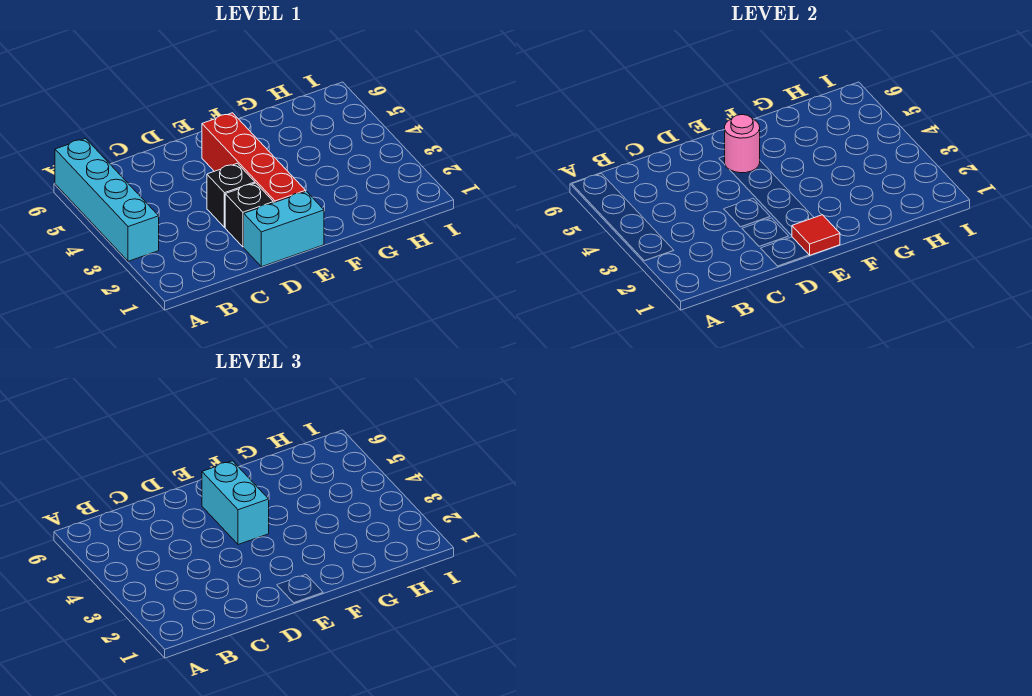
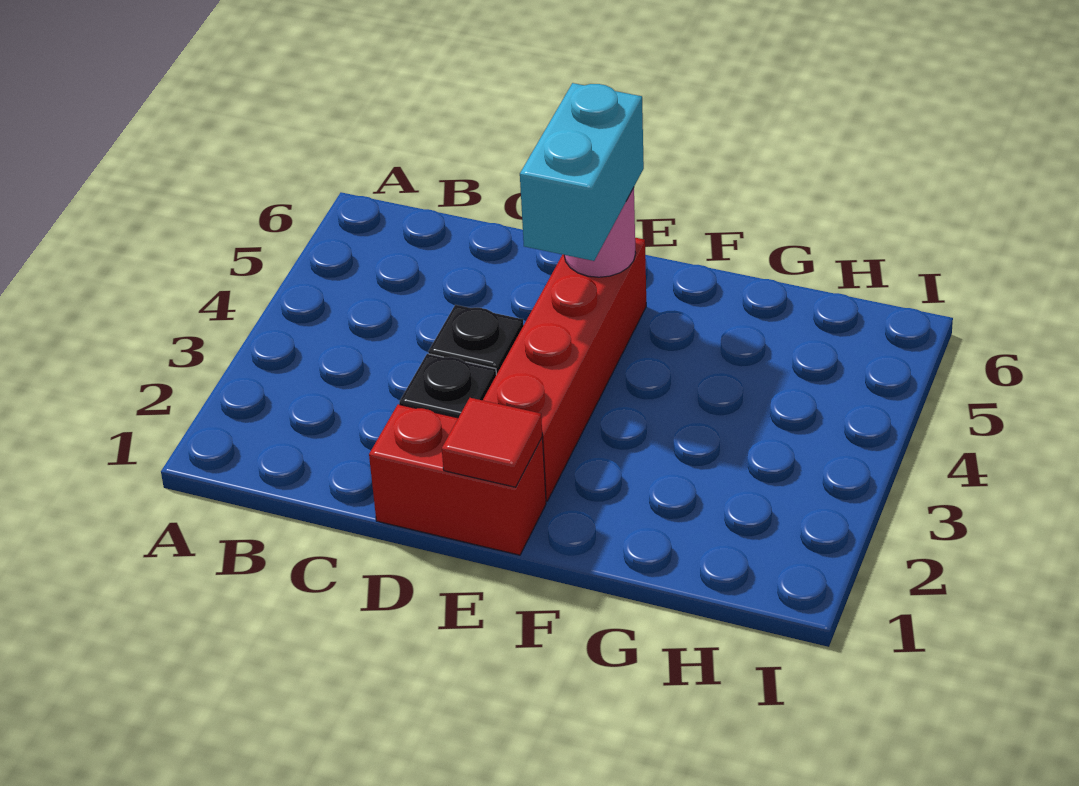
cyan 1x4 brick [55,138,159,261] -> none
cyan 1x2 brick [244,191,324,267] -> red 1x2 brick [369,404,546,555]

